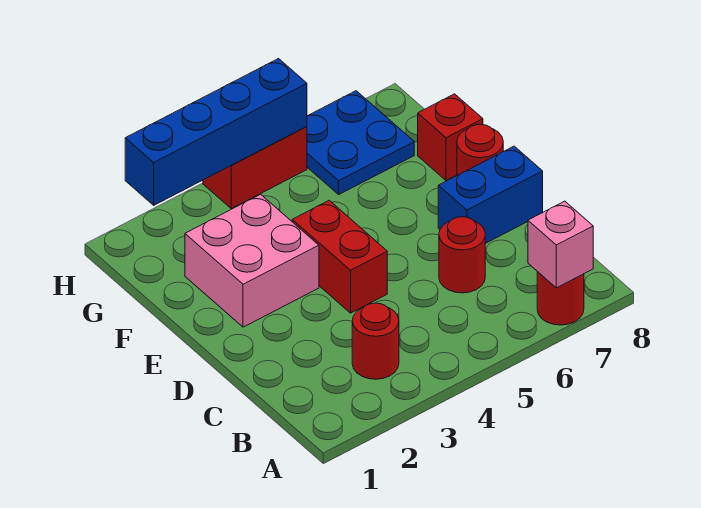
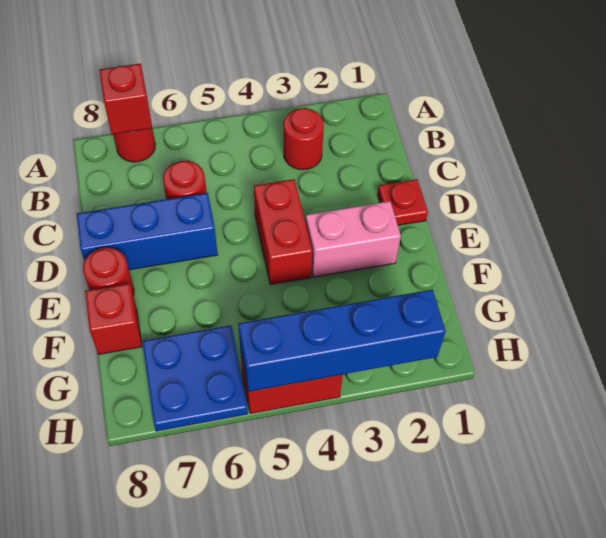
pink 1x1 brick [528,201,593,288] -> red 1x1 brick [100,64,152,134]
none -> red 1x1 plate [377,179,428,225]
blue 1x2 brick [438,146,543,243] -> blue 1x3 brick [77,193,218,270]
pink 2x2 brick [185,194,319,327] -> pink 1x2 brick [305,201,401,277]

